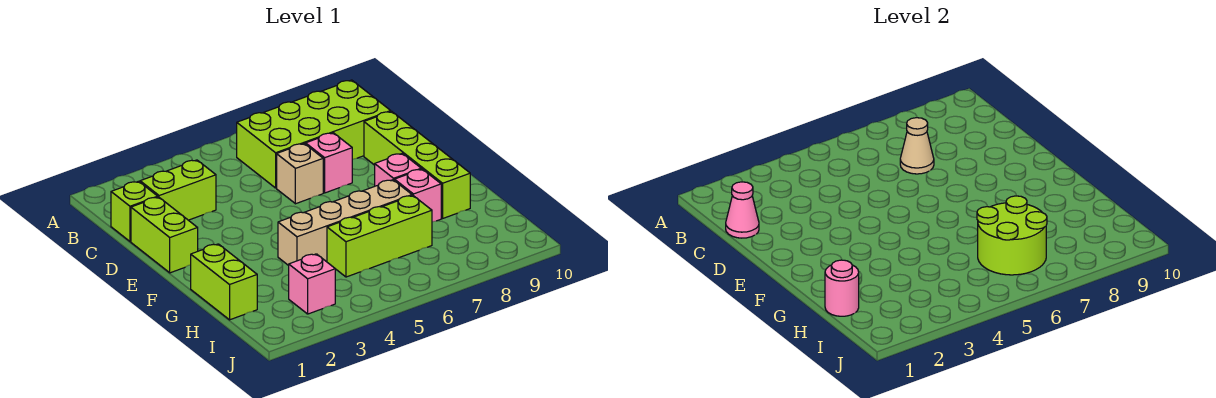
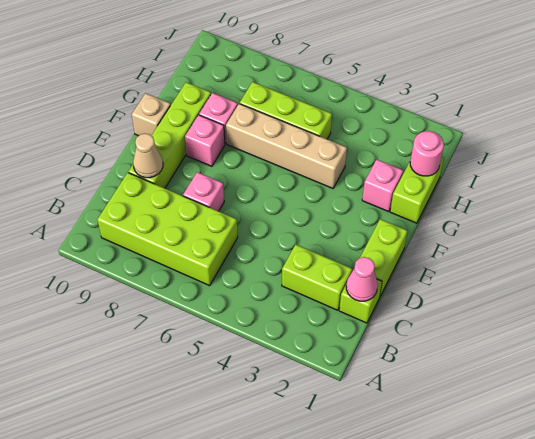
tan 1x1 cone [900,118,934,174] -> tan 1x1 cone moved to [133,133,163,178]
tan 1x1 brick [277,144,323,204] -> tan 1x1 brick moved to [132,93,171,136]
lime 2x2 round brick [977,196,1047,275] -> none
pink 1x1 brick [289,254,335,314] -> pink 1x1 brick moved to [362,160,403,211]

